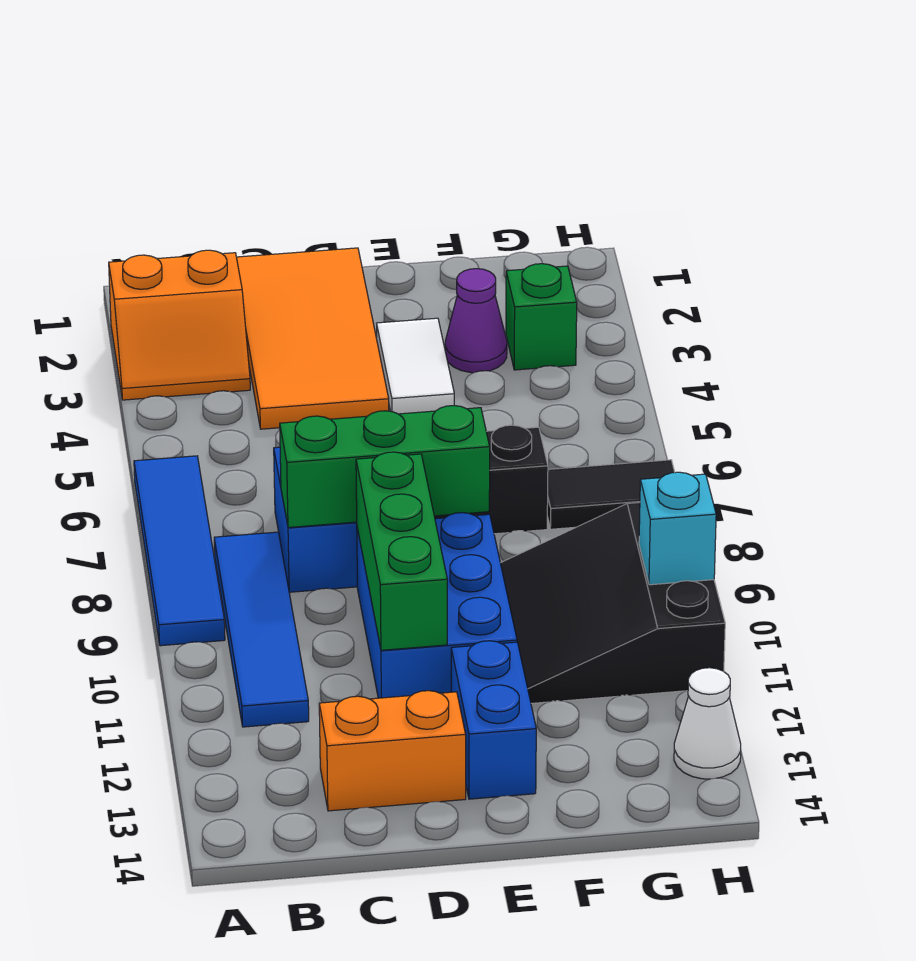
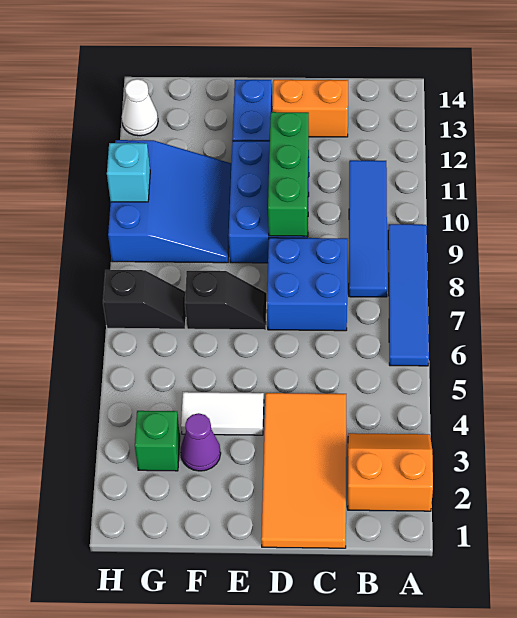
green 1x3 brick [280,406,490,528] -> none
white 1x2 tile [377,318,454,414] -> white 1x2 tile turned to [181,392,264,435]
black 3x3 slope [501,502,725,703] -> blue 3x3 slope [108,140,231,263]
black 1x2 tile [547,460,675,529] -> black 1x2 slope [103,270,186,329]

